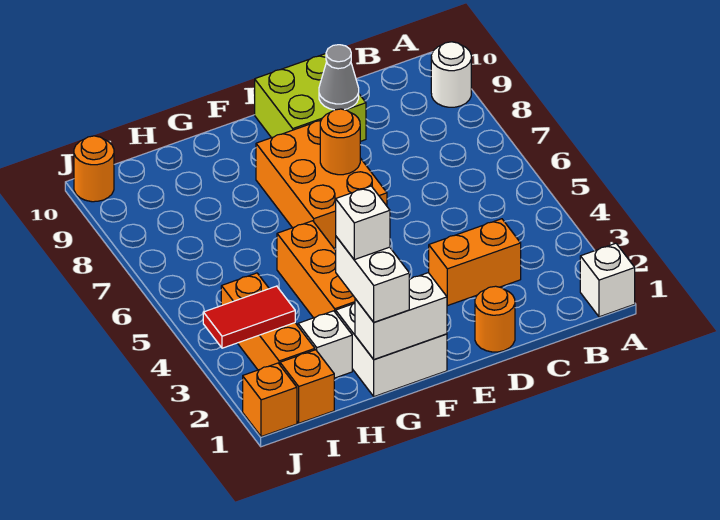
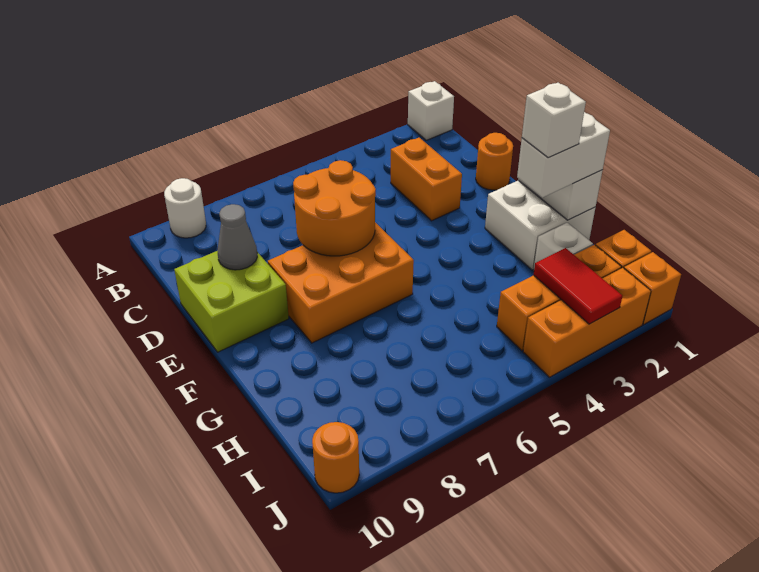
orange 1x1 round brick [320,109,360,175] -> orange 2x2 round brick [293,160,376,256]
orange 1x3 brick [277,221,355,318] -> orange 1x3 brick moved to [523,268,651,377]

